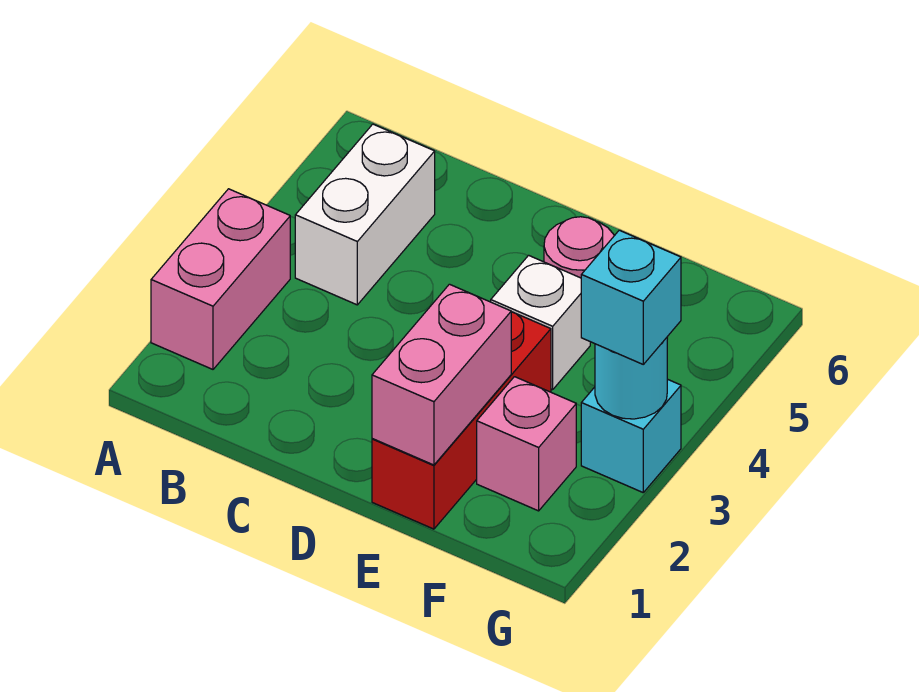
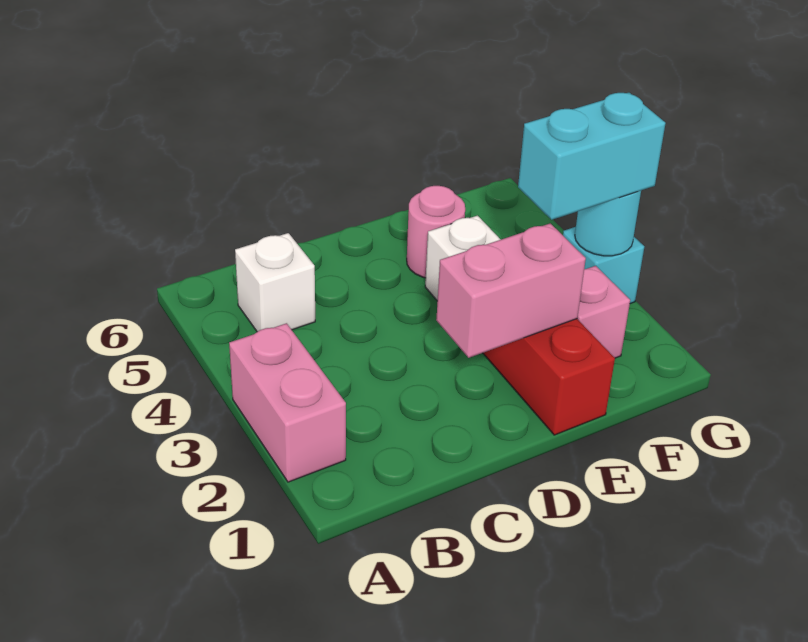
white 1x2 brick [295,124,435,305] -> white 1x1 brick [235,233,315,332]
pink 1x2 brick [372,284,511,465] -> pink 1x2 brick turned to [436,223,586,358]
cyan 1x1 brick [581,230,681,364] -> cyan 1x2 brick [518,93,666,220]

